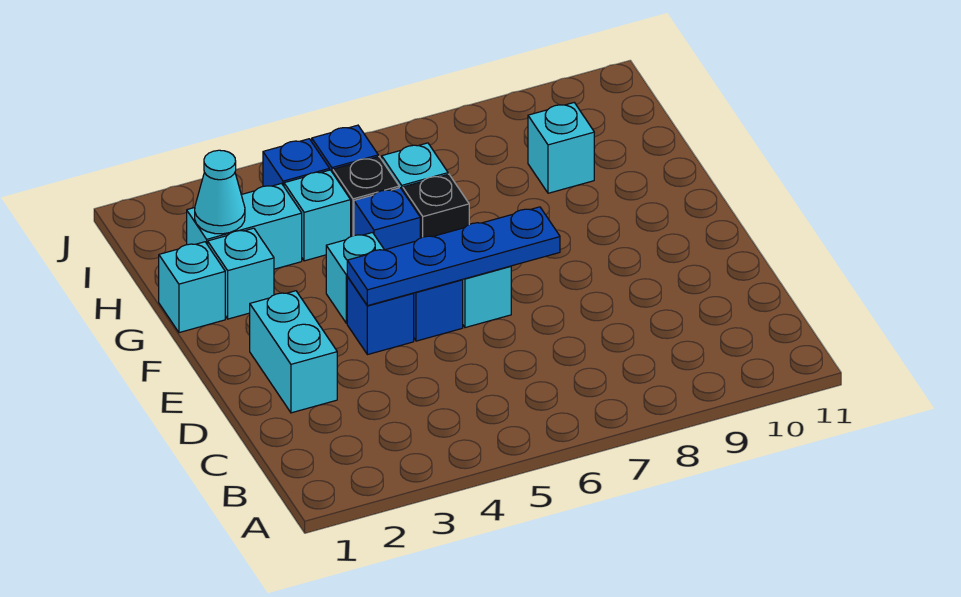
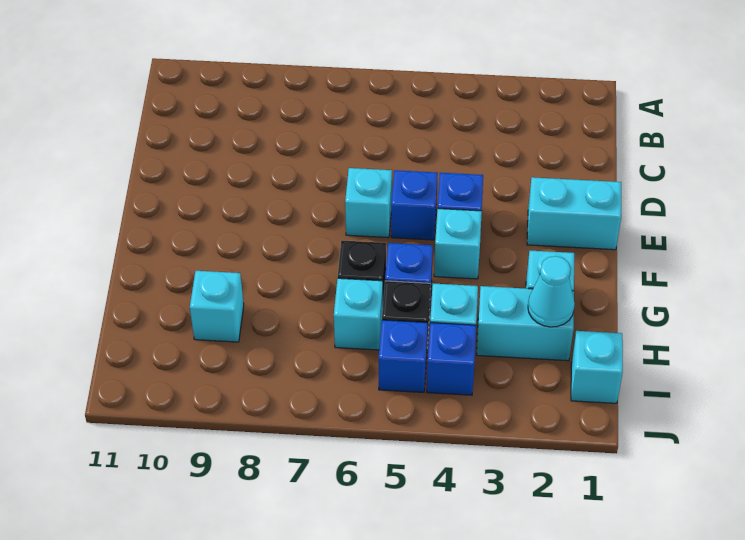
cyan 1x2 brick [250,291,337,413] -> cyan 1x2 brick turned to [527,177,621,250]
blue 1x4 plate [347,207,560,306] -> none
cyan 1x1 brick [159,242,225,333] -> cyan 1x1 brick moved to [571,331,623,403]

